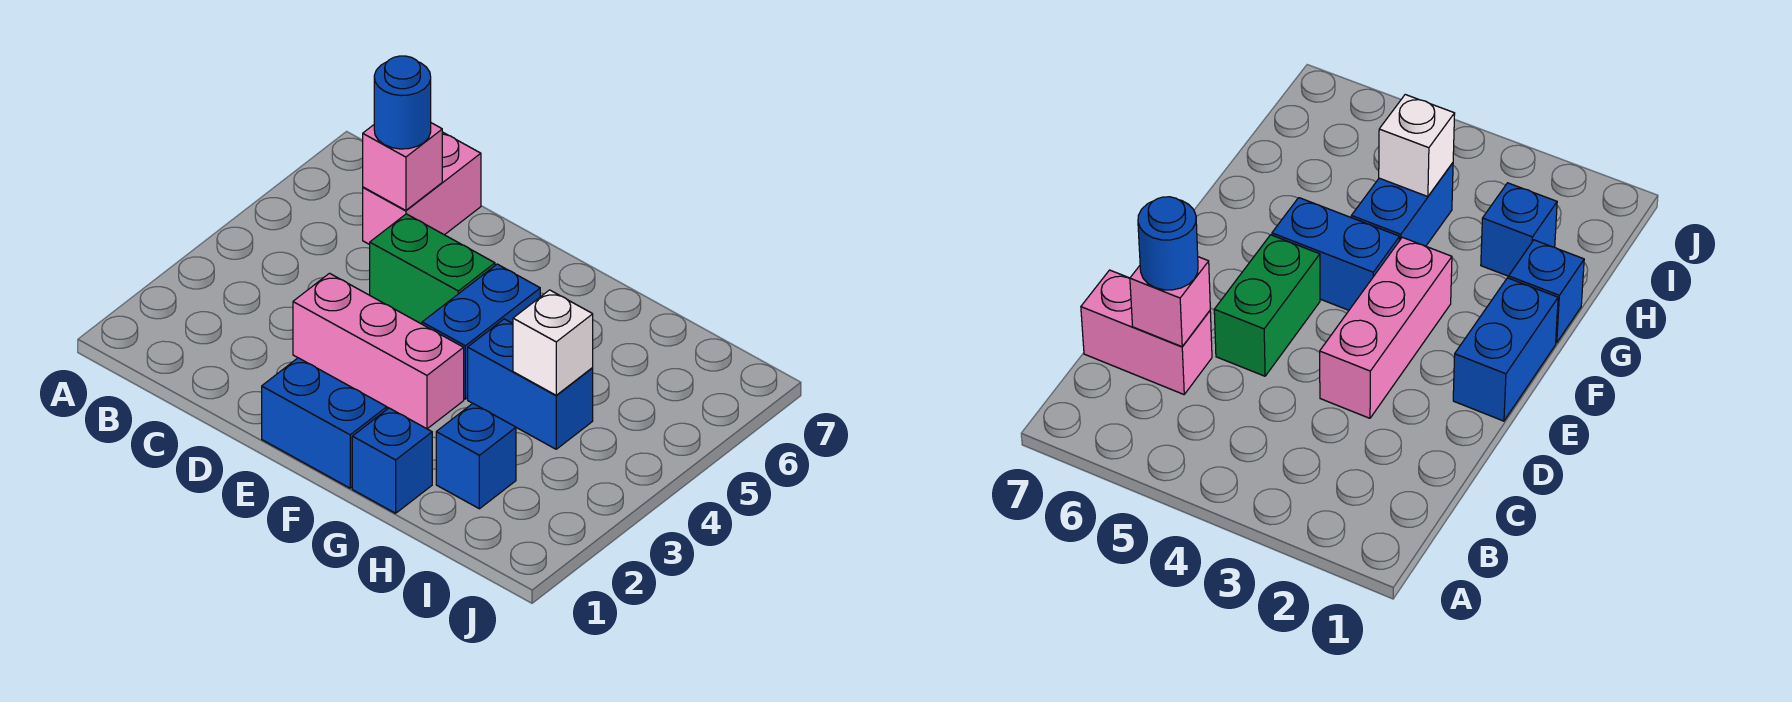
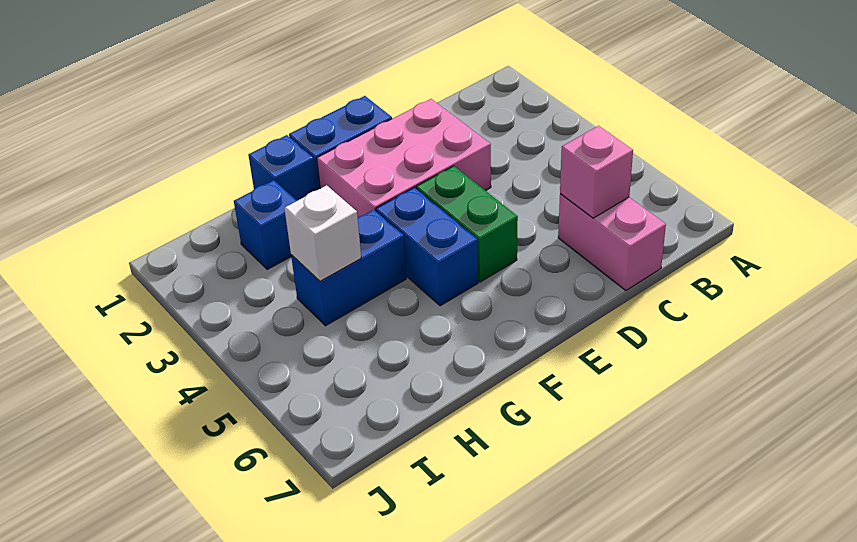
blue 1x1 round brick [374,56,431,149] -> none
pink 1x3 brick [293,273,464,429] -> pink 2x3 brick [317,99,491,217]
green 1x2 brick [370,214,495,324] -> green 1x2 brick turned to [416,166,518,282]

